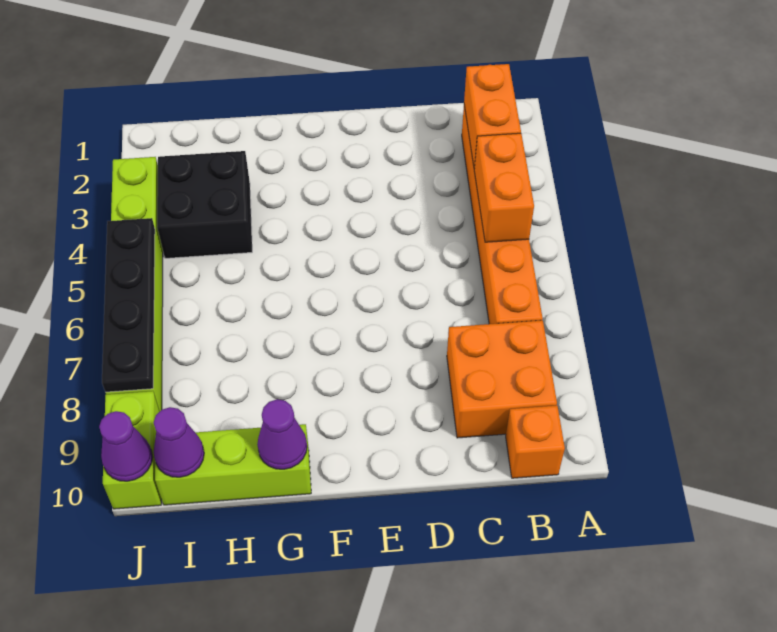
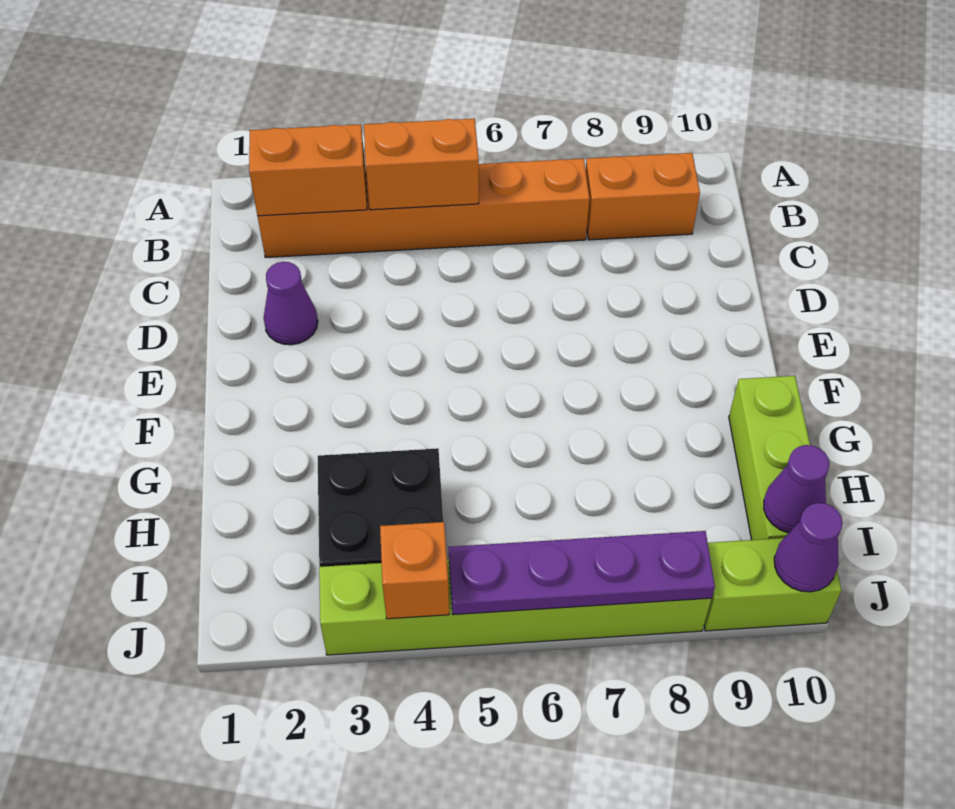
orange 2x2 brick [447,320,557,438] -> orange 1x2 brick [586,153,700,240]
orange 1x1 brick [506,405,565,478] -> orange 1x1 brick moved to [380,522,449,619]
purple 1x1 cone [257,399,307,469] -> purple 1x1 cone moved to [264,262,318,345]
black 1x4 plate [102,218,155,392] -> purple 1x4 plate [448,531,715,615]

